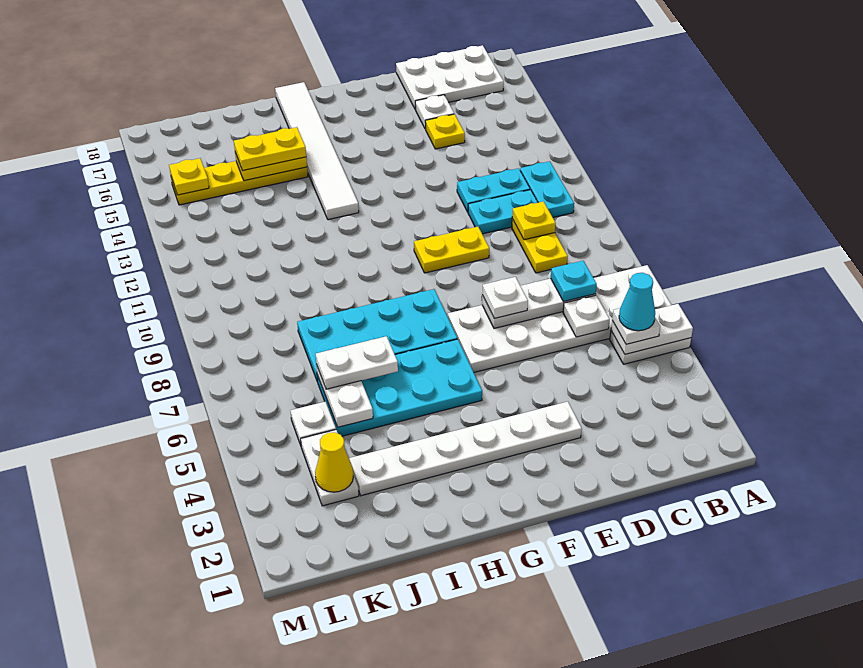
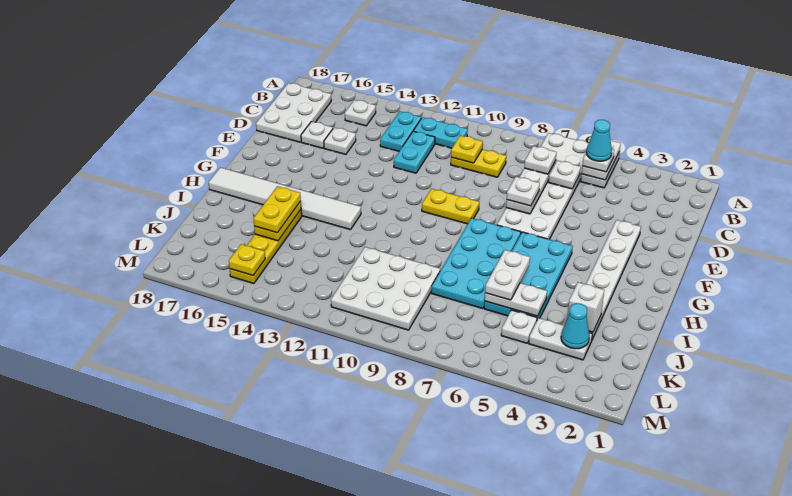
none -> white 1x1 plate [345,100,376,126]
cyan 1x1 plate [551,261,597,302] -> white 1x1 plate [524,146,557,174]
cyan 1x2 plate [468,190,538,234] -> cyan 1x2 plate moved to [380,111,421,151]
yellow 1x1 plate [425,114,465,149] -> white 1x1 plate [324,128,356,154]
yellow 1x2 plate [414,227,489,273] -> yellow 1x2 plate turned to [422,189,479,224]
none -> white 1x1 brick [567,282,604,332]
none -> white 3x3 plate [331,247,440,330]
yellow 1x1 cone [315,432,353,492] -> cyan 1x1 cone [561,303,590,349]

